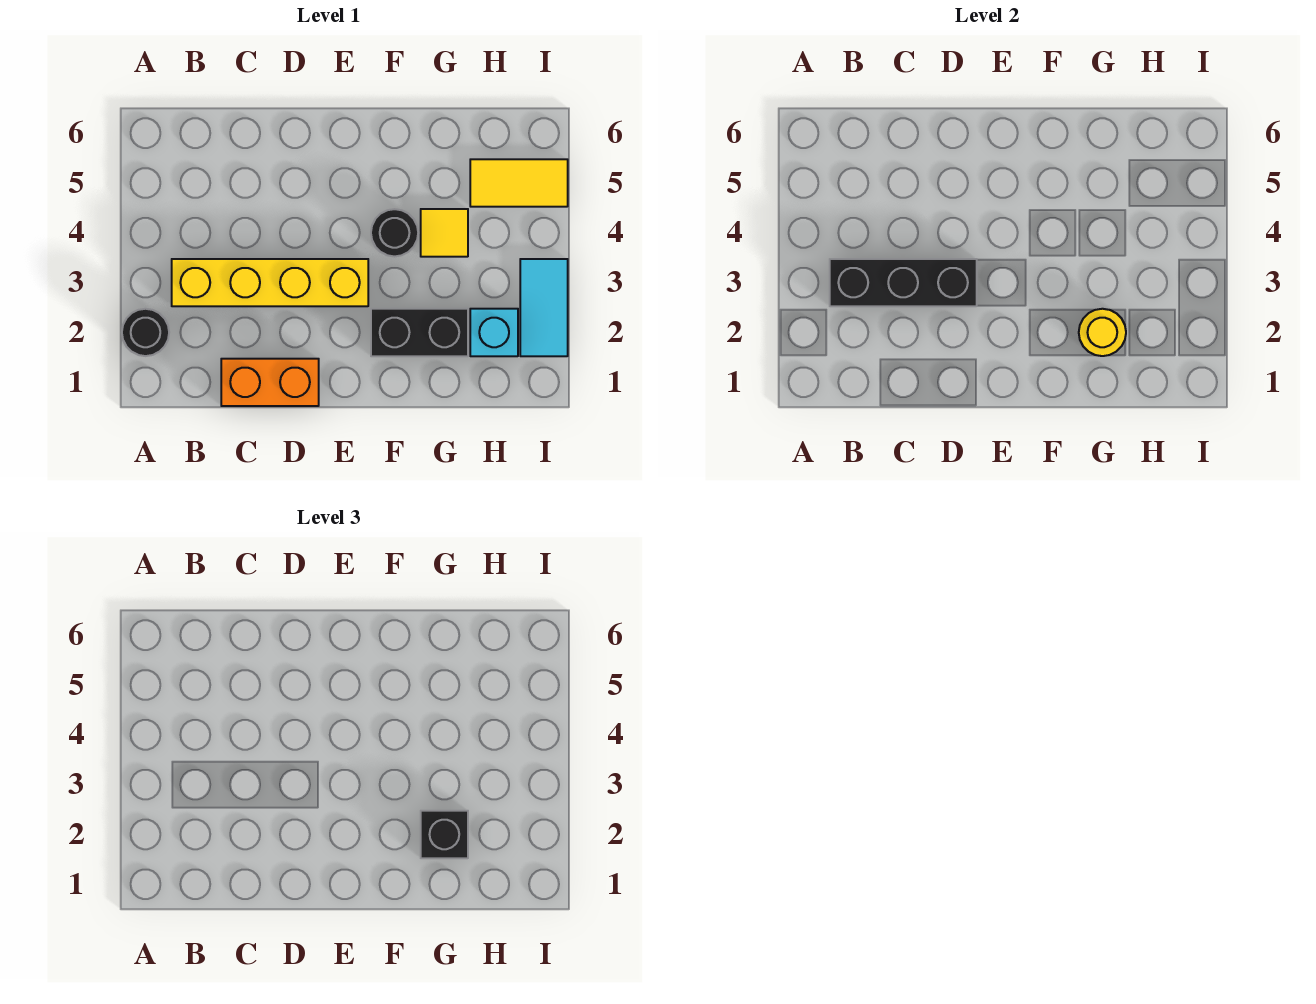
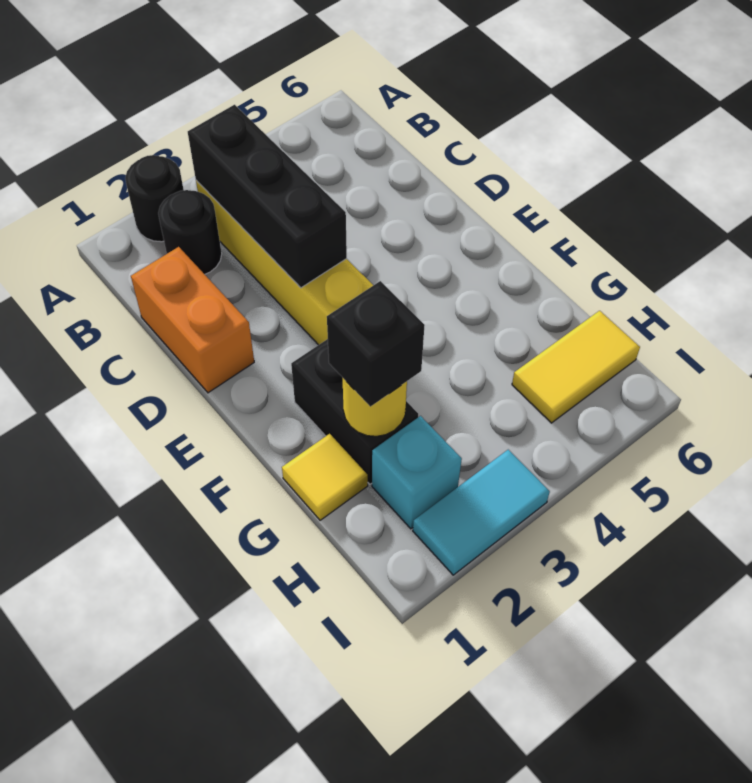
black 1x1 round brick [371,209,418,257] -> black 1x1 round brick moved to [158,190,222,274]
yellow 1x1 tile [421,209,468,257] -> yellow 1x1 tile moved to [282,434,368,520]
yellow 1x2 tile [470,159,568,207] -> yellow 1x2 tile turned to [512,311,640,423]

